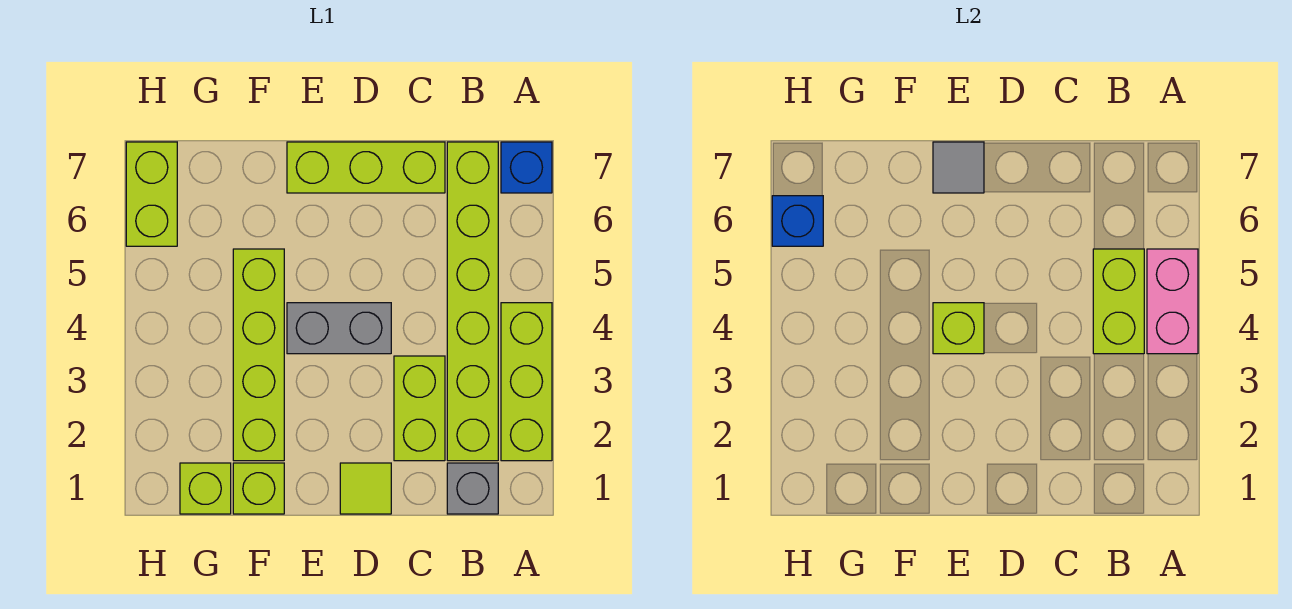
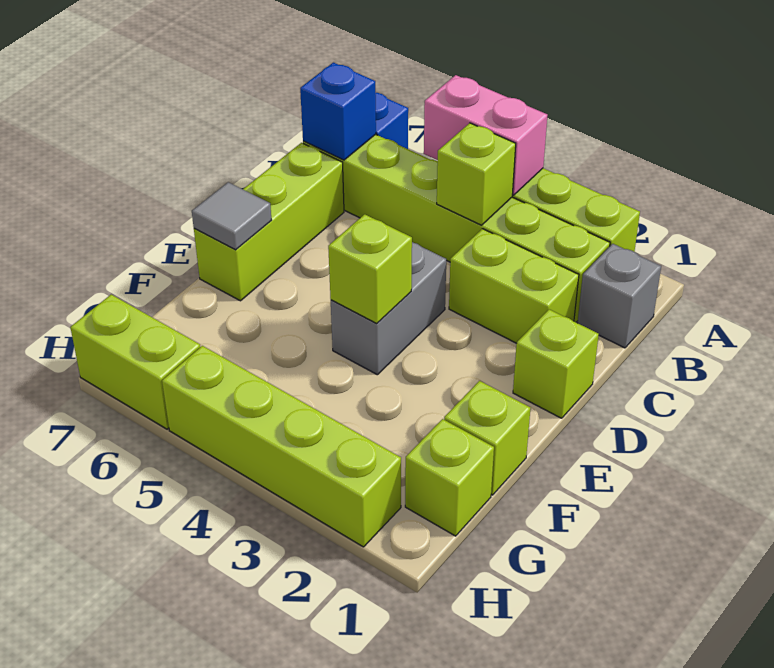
lime 1x2 brick [1093,249,1144,354] -> lime 1x1 brick [437,123,516,225]
lime 1x1 tile [340,463,391,514] -> lime 1x1 brick [513,309,599,418]
lime 1x4 brick [233,249,284,461] -> lime 1x4 brick moved to [162,346,401,547]
blue 1x1 brick [772,196,823,246] -> blue 1x1 brick moved to [300,63,376,160]

